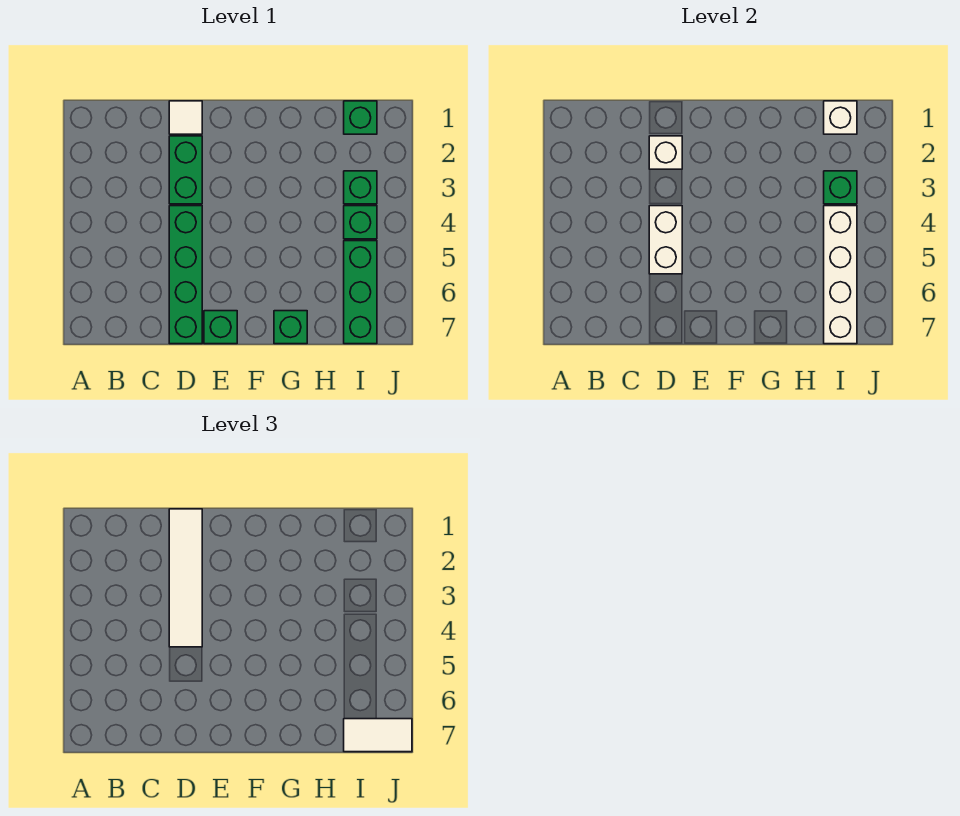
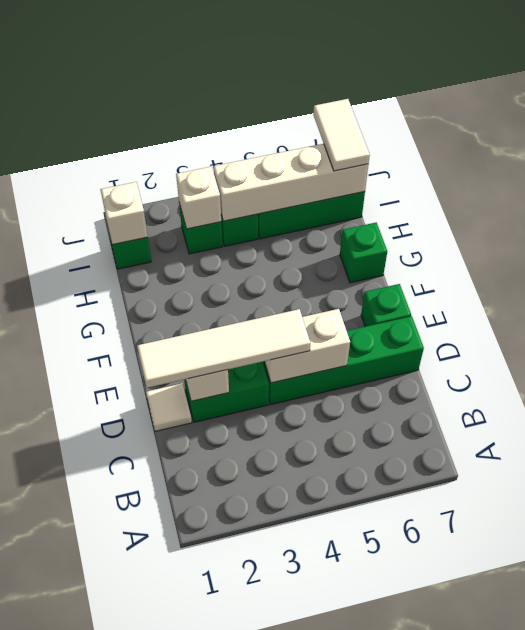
green 1x1 brick [824,171,857,204] -> white 1x1 brick [176,167,221,229]

